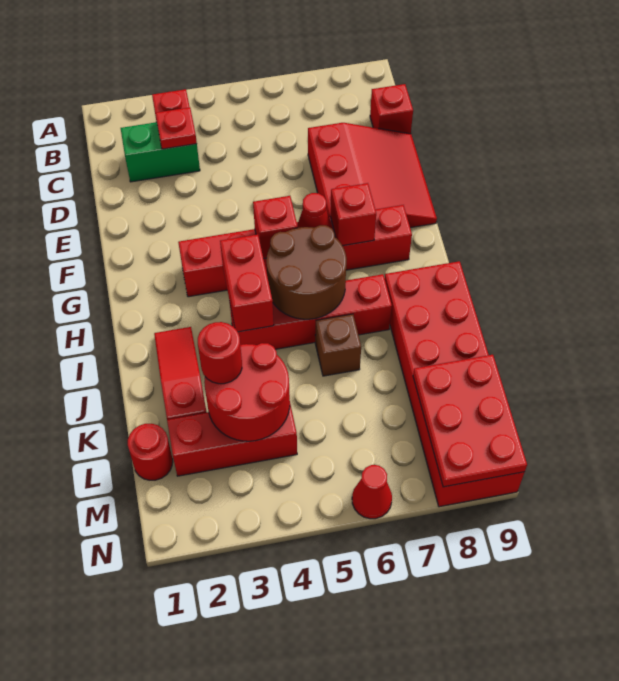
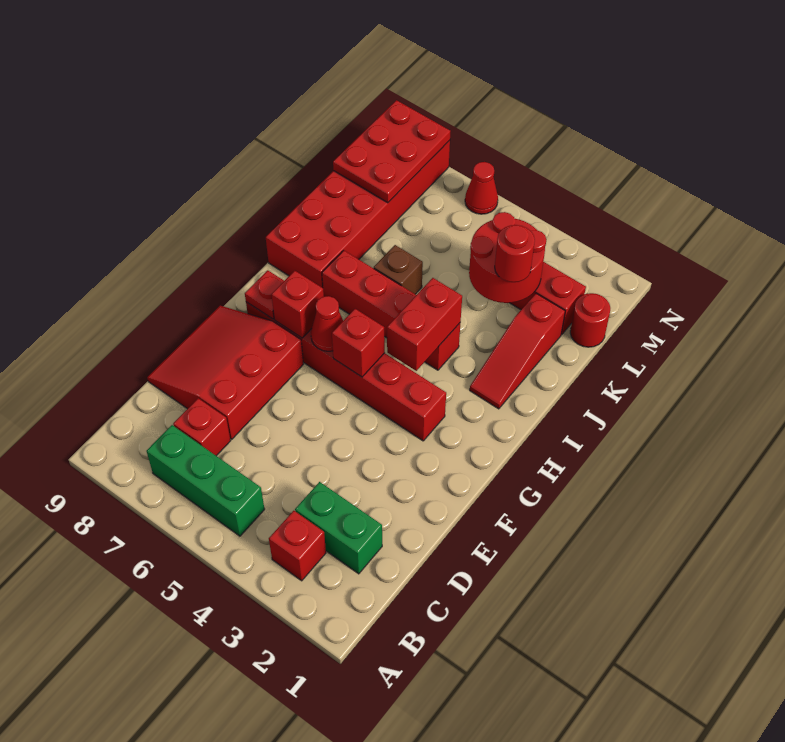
none -> green 1x3 brick [147,425,264,536]
red 1x1 plate [155,107,197,149] -> red 1x1 plate moved to [245,270,284,319]
red 1x1 brick [370,84,413,134] -> red 1x1 brick moved to [173,398,231,456]
brown 2x2 round brick [267,225,347,319] -> none

